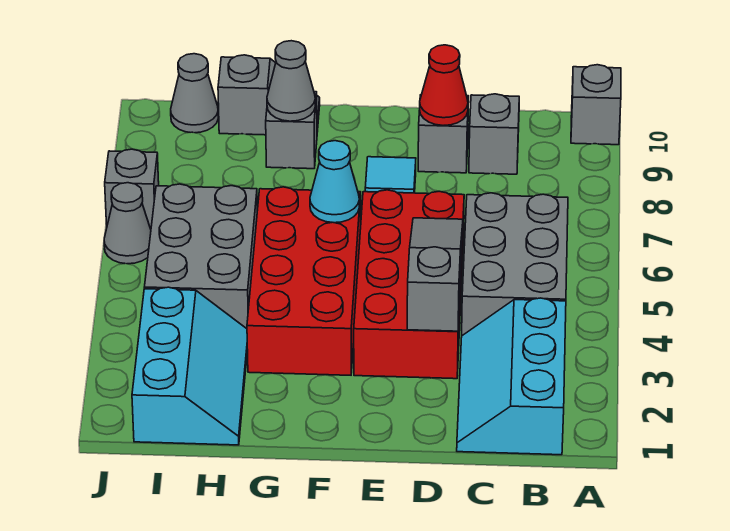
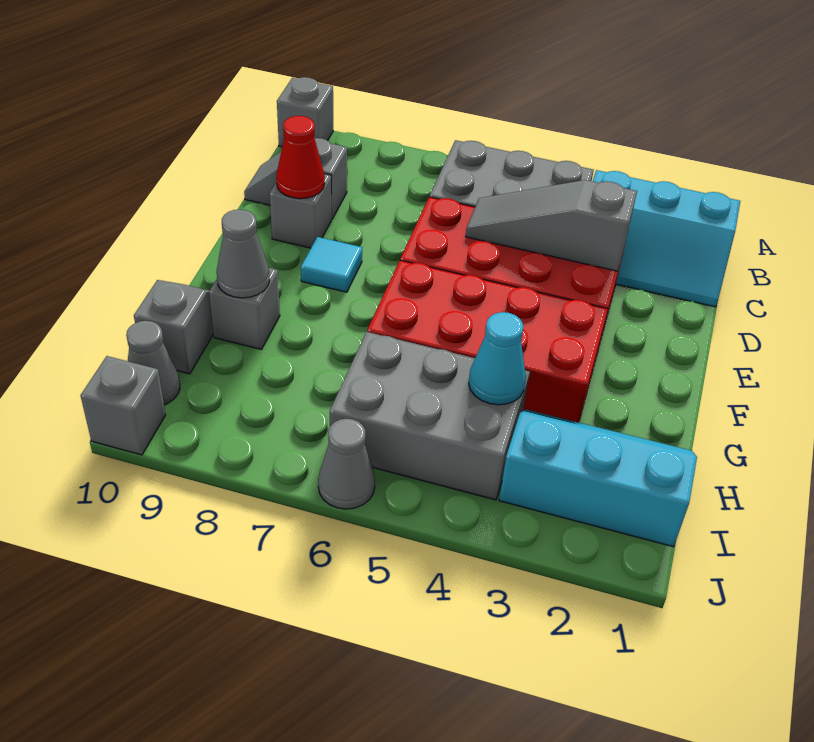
cyan 1x1 cone [310,141,359,223] -> cyan 1x1 cone moved to [469,312,526,405]
grey 1x1 brick [105,149,159,229] -> grey 1x1 brick moved to [81,356,166,455]

